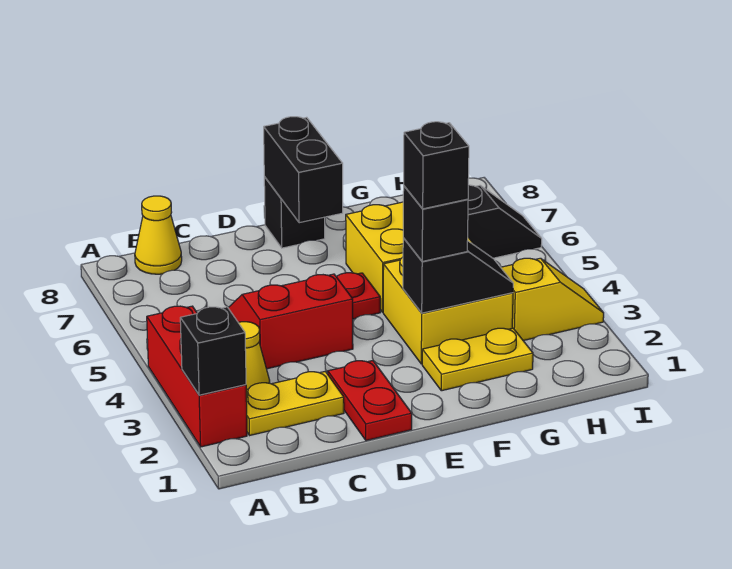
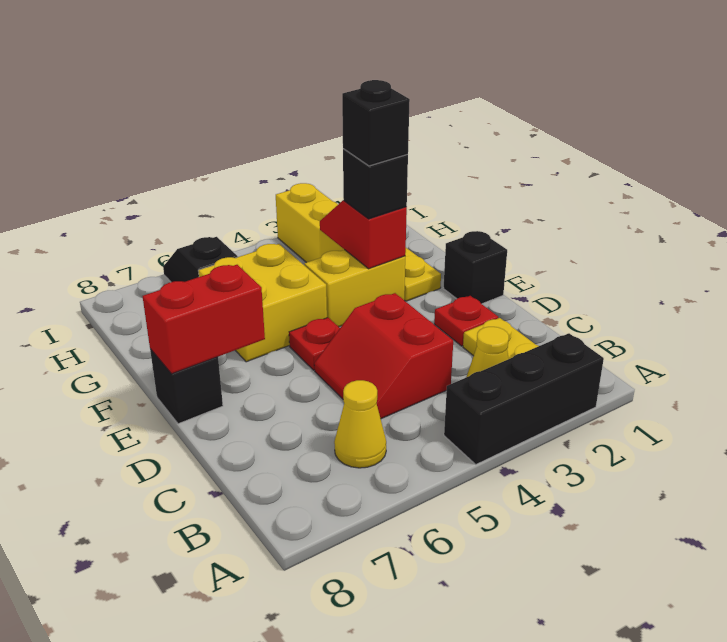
red 1x3 brick [147,306,247,447] -> black 1x3 brick [444,333,604,464]
black 1x1 brick [180,307,246,395] -> black 1x1 brick moved to [443,231,507,304]
yellow 1x1 cone [135,196,182,274] -> yellow 1x1 cone moved to [334,380,386,468]
red 1x2 plate [328,361,412,440] -> red 1x1 plate [434,296,498,346]
black 1x2 brick [264,117,343,223] -> red 1x2 brick [143,265,265,374]
yellow 2x2 brick [383,244,513,364] -> yellow 1x2 brick [305,250,405,327]
black 1x2 slope [403,238,513,313] -> red 1x2 slope [320,200,407,269]
yellow 1x2 slope [501,258,604,341] -> yellow 1x2 brick [276,183,344,263]

